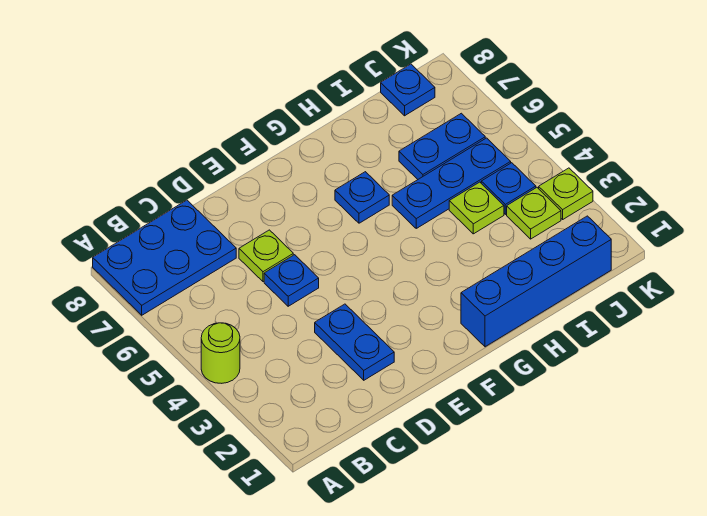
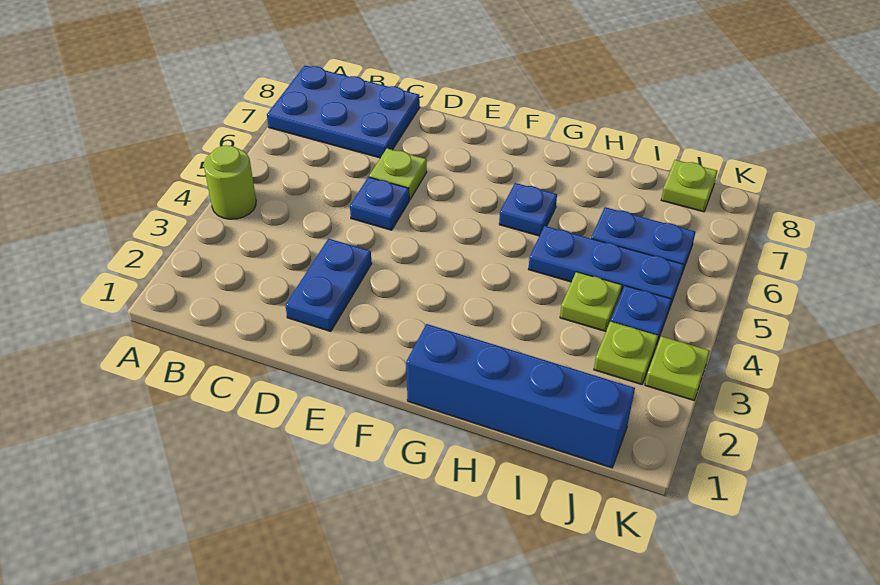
blue 1x1 plate [381,64,435,116] -> lime 1x1 plate [661,160,717,212]

